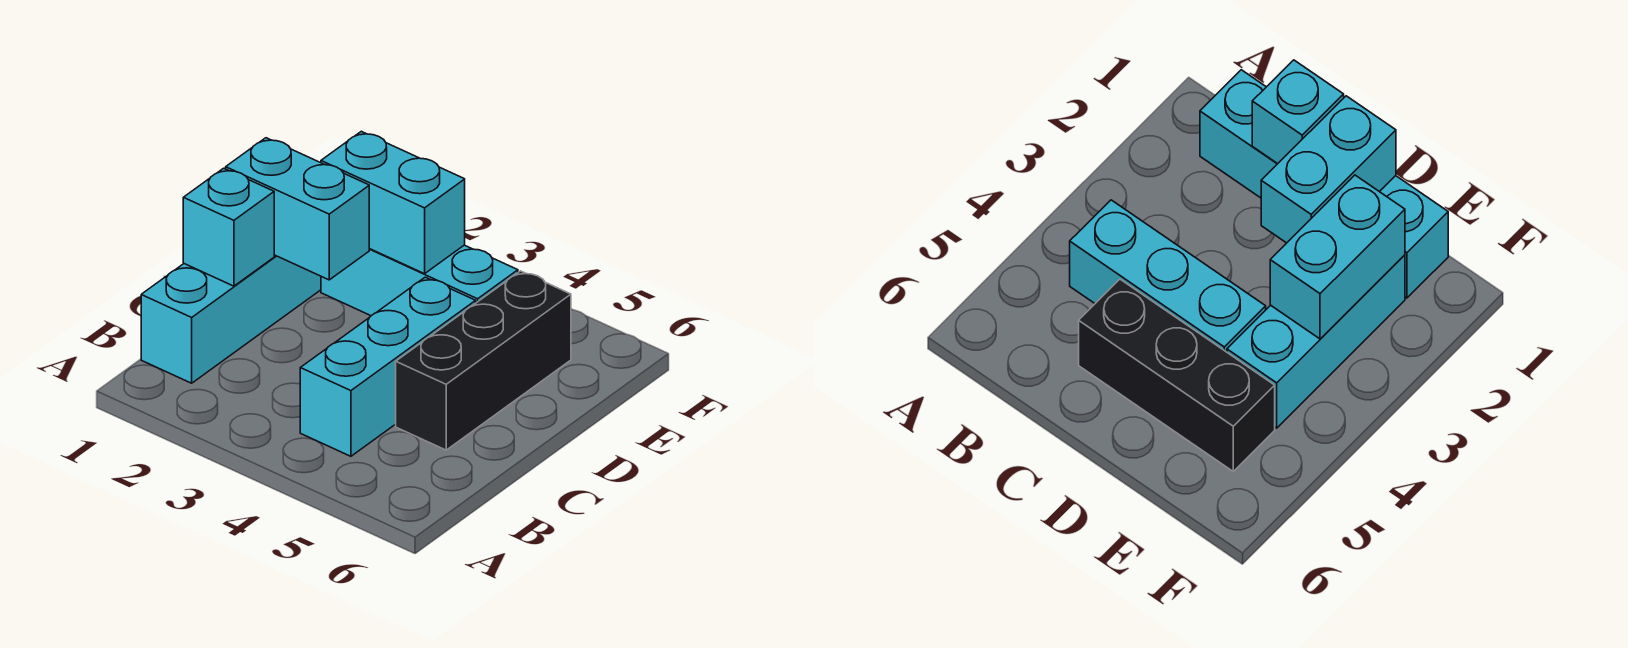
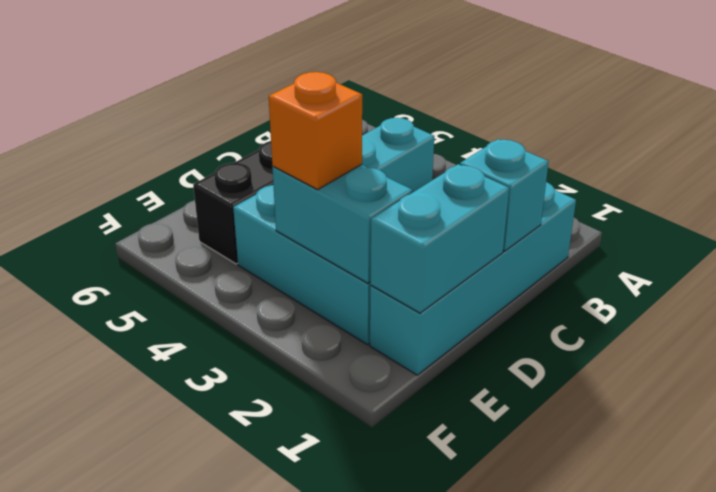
cyan 1x2 brick [226,138,369,280] -> cyan 1x2 brick turned to [370,164,509,313]
none -> orange 1x1 brick [269,72,362,190]

